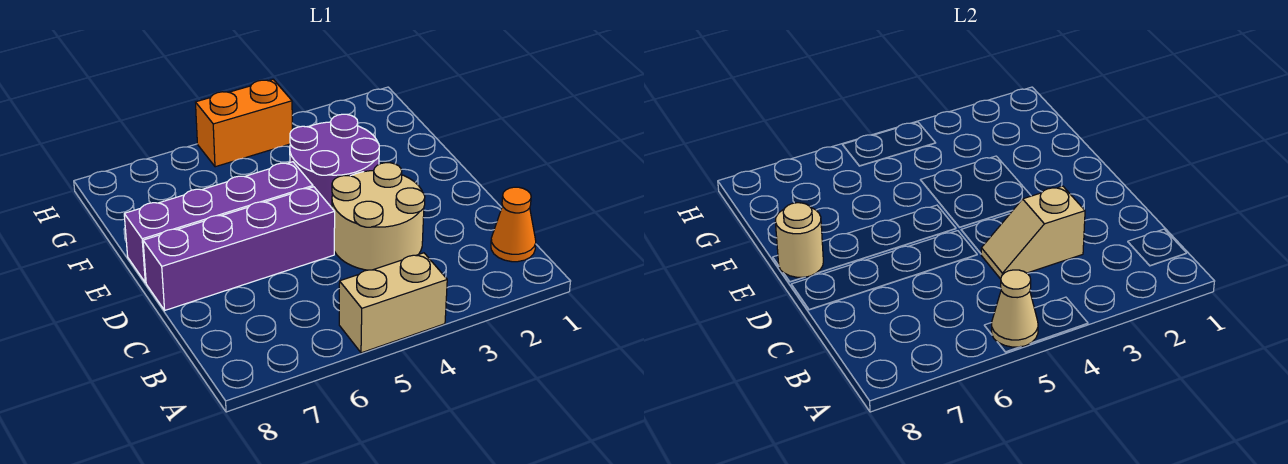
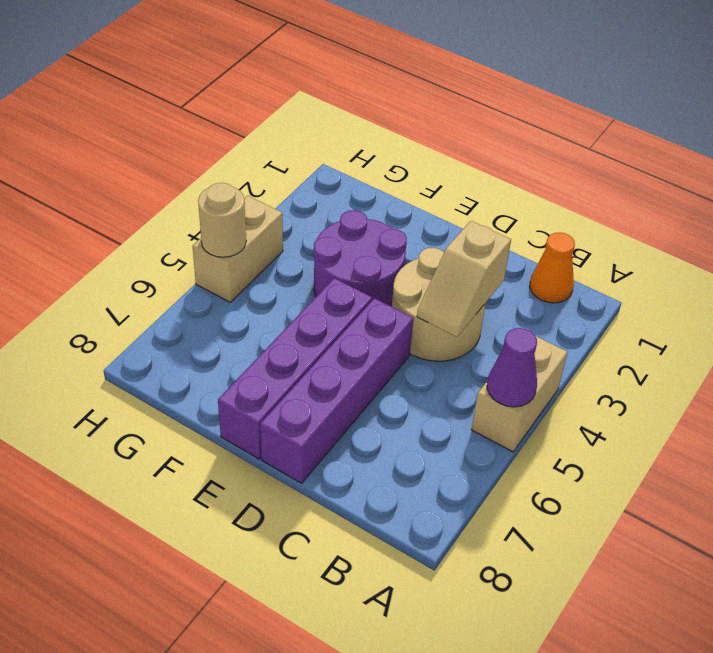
tan 1x1 cone [992,270,1038,347] -> purple 1x1 cone [487,328,537,407]
tan 1x1 round brick [775,203,823,277] -> tan 1x1 round brick moved to [198,183,246,257]
orange 1x2 brick [195,79,292,167] -> tan 1x2 brick [192,196,283,302]

